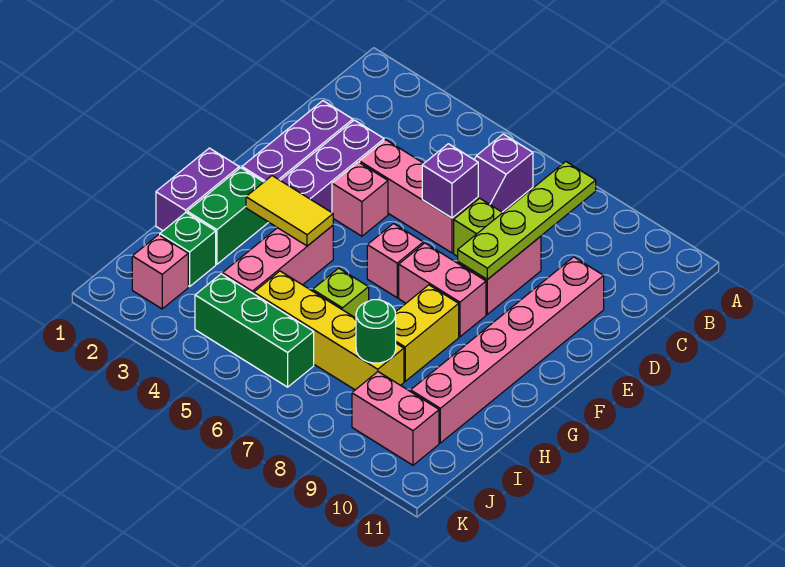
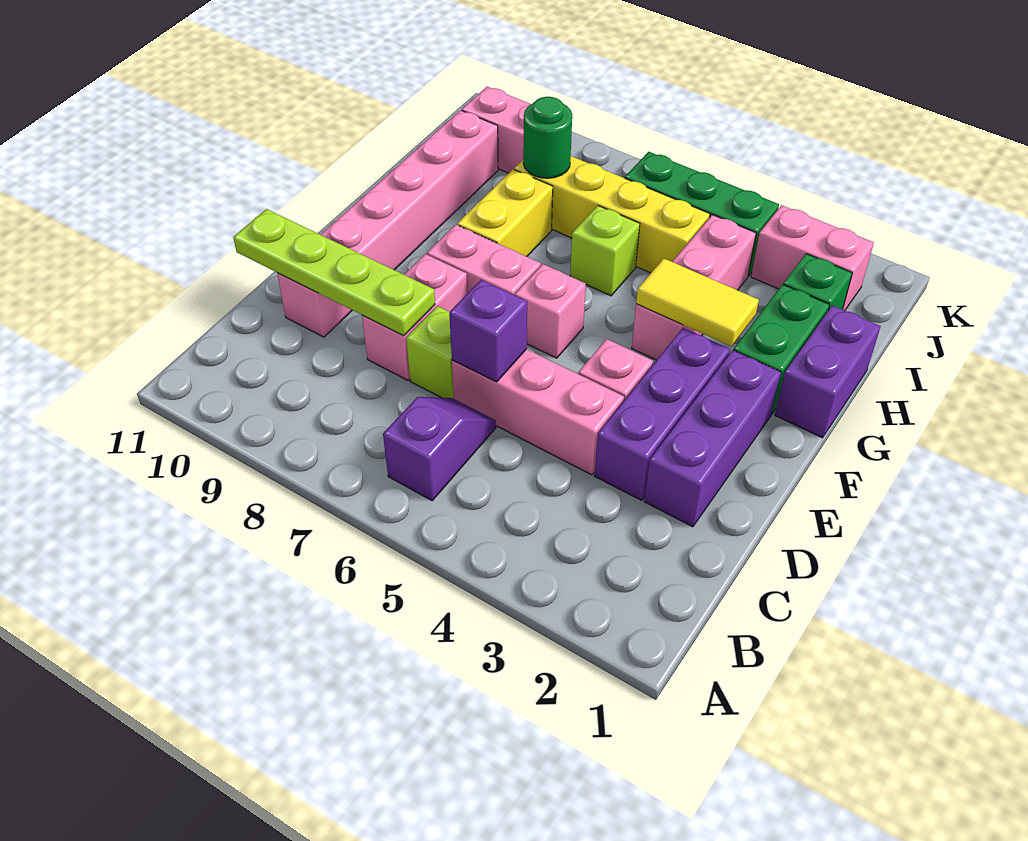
lime 1x4 plate [458,162,596,279] -> lime 1x4 plate turned to [233,209,435,336]
pink 1x1 brick [132,235,188,309] -> pink 1x2 brick [751,205,874,311]

